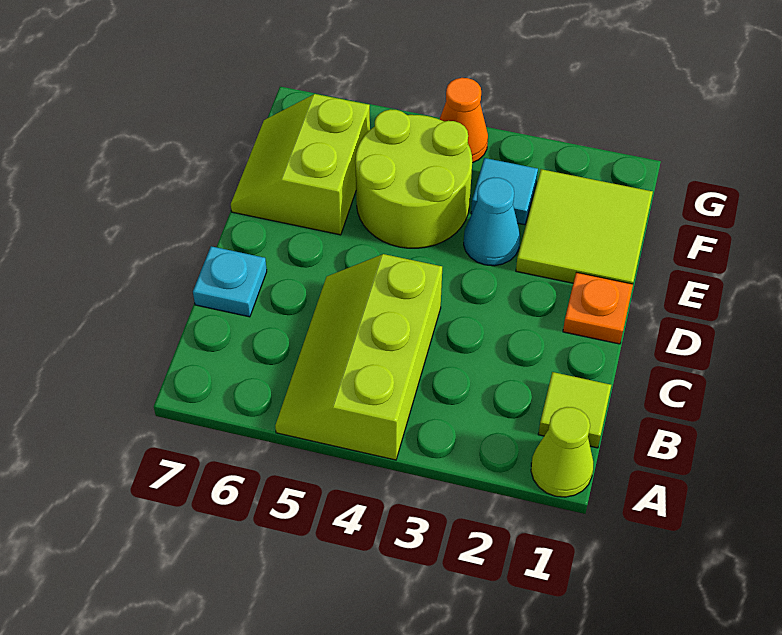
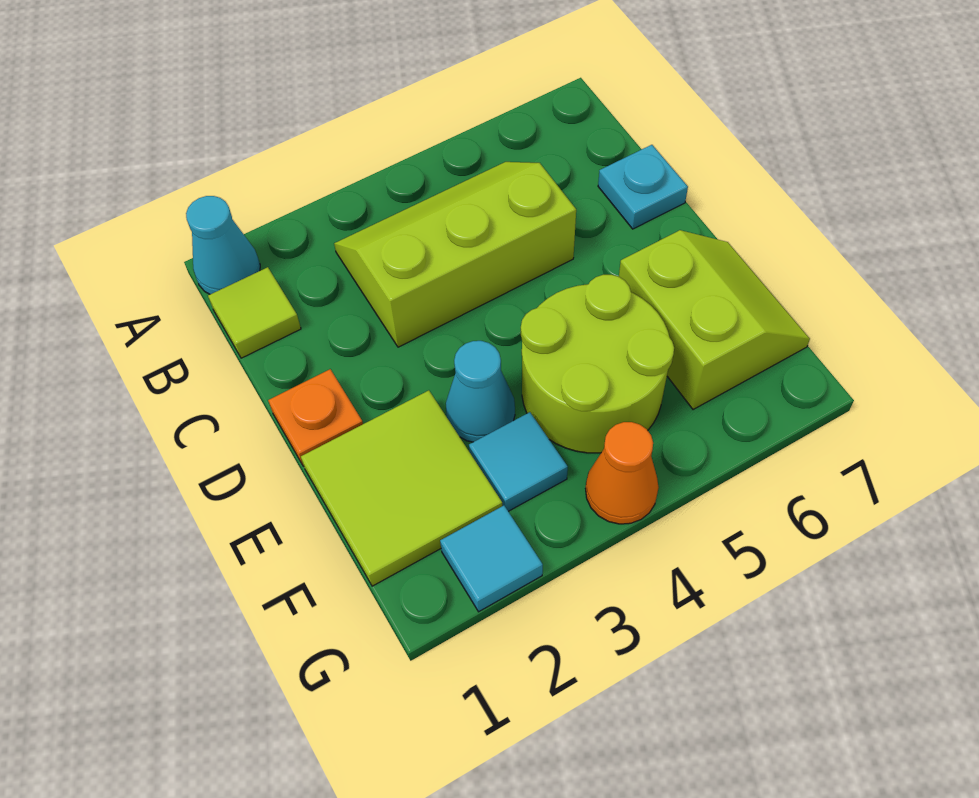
lime 1x1 cone [531,407,593,497] -> cyan 1x1 cone [186,196,260,294]
lime 2x3 slope [275,254,442,460] -> lime 2x3 slope turned to [334,162,576,347]
none -> cyan 1x1 tile [440,506,543,612]

